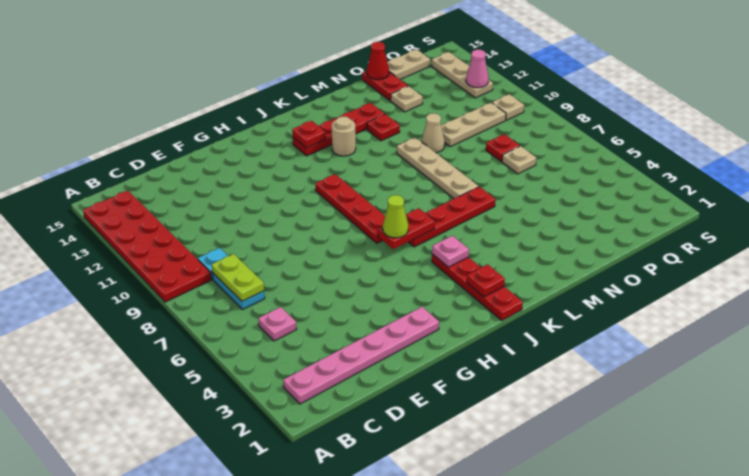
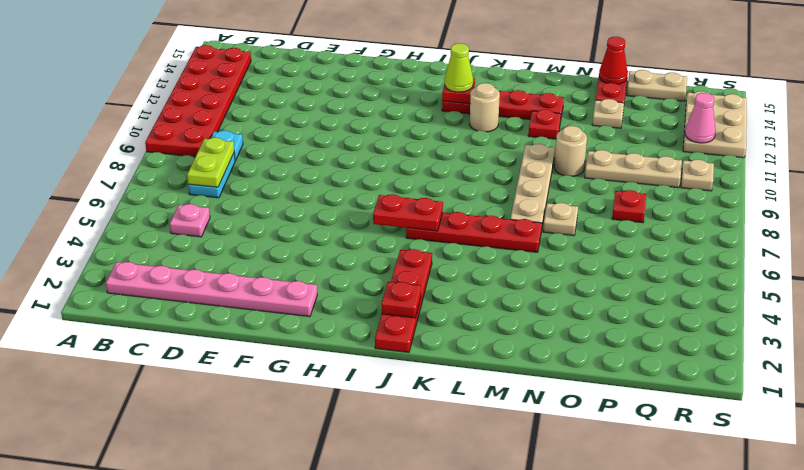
lime 1x1 cone [383,195,408,238] -> lime 1x1 cone moved to [445,43,473,92]
red 1x4 plate [315,174,385,243] -> none
pink 1x1 plate [432,236,469,267] -> none
tan 1x1 cone [421,113,445,153] -> tan 1x1 round brick [554,126,587,176]
tan 1x1 plate [502,146,536,174] -> tan 1x1 plate moved to [543,203,578,236]
tan 1x3 plate [432,52,493,98] -> tan 2x3 plate [683,91,747,158]

